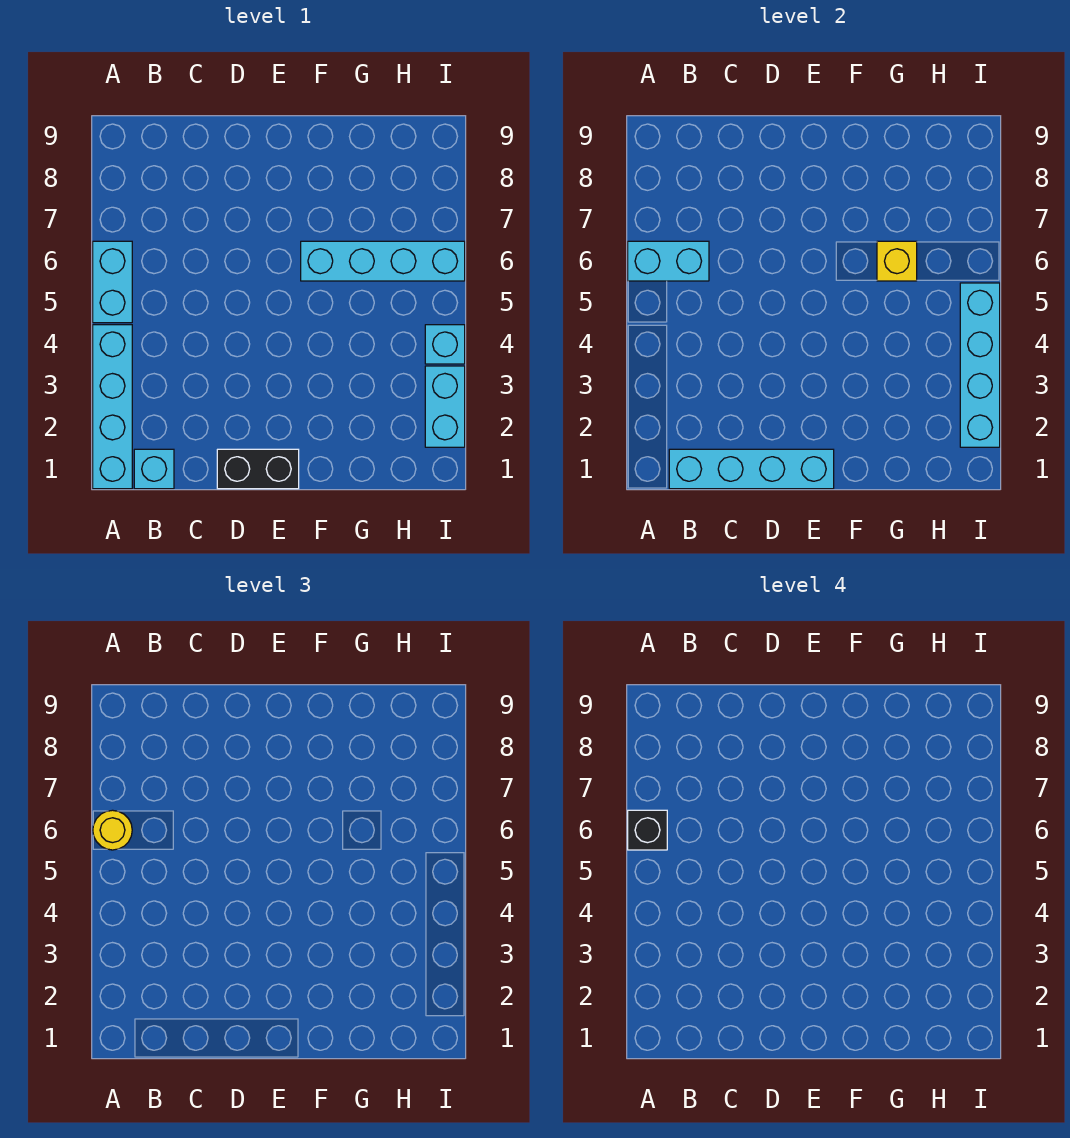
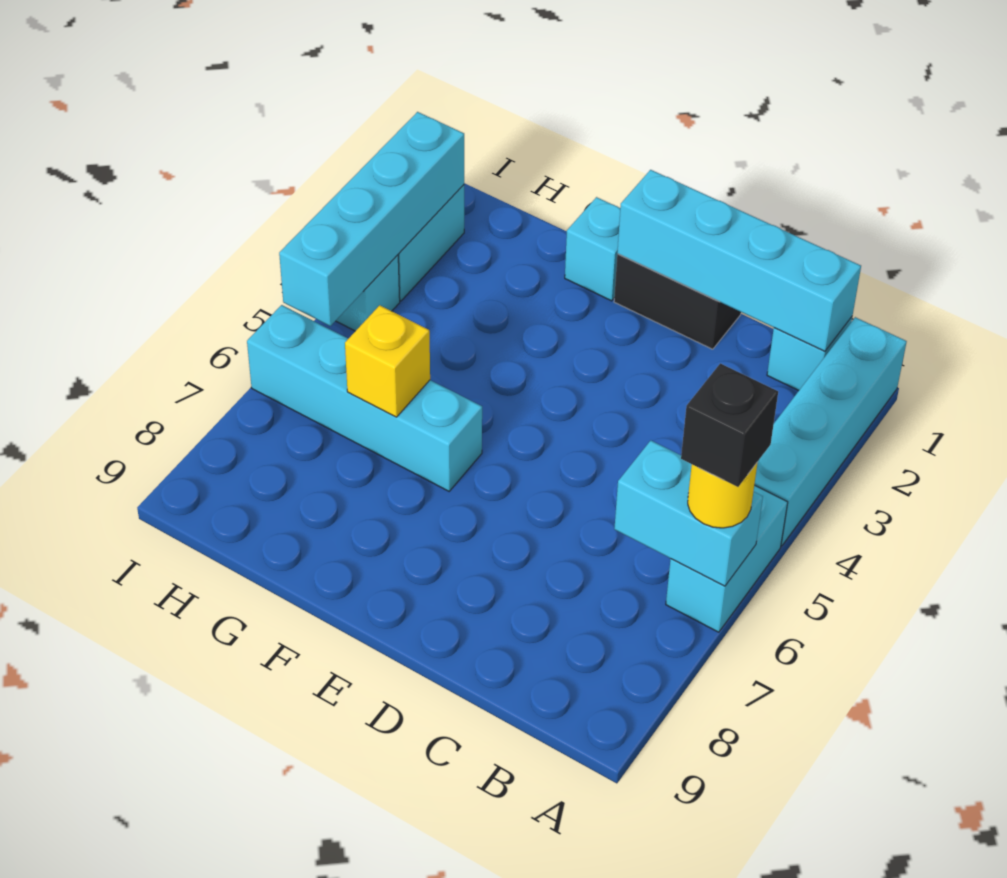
none -> cyan 1x1 brick [565,197,620,301]

